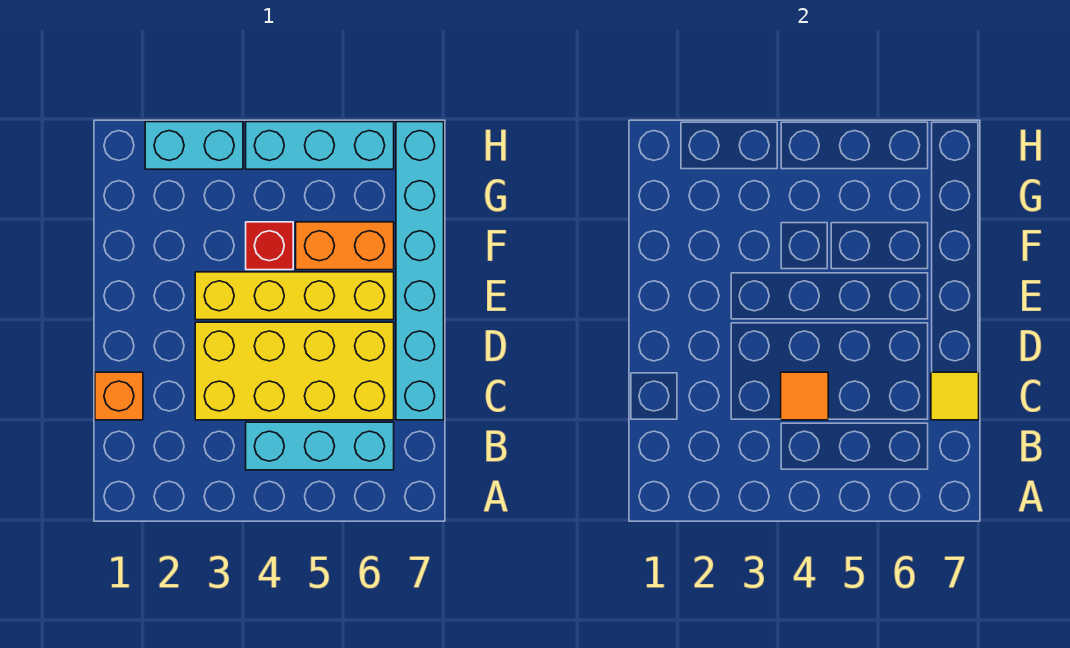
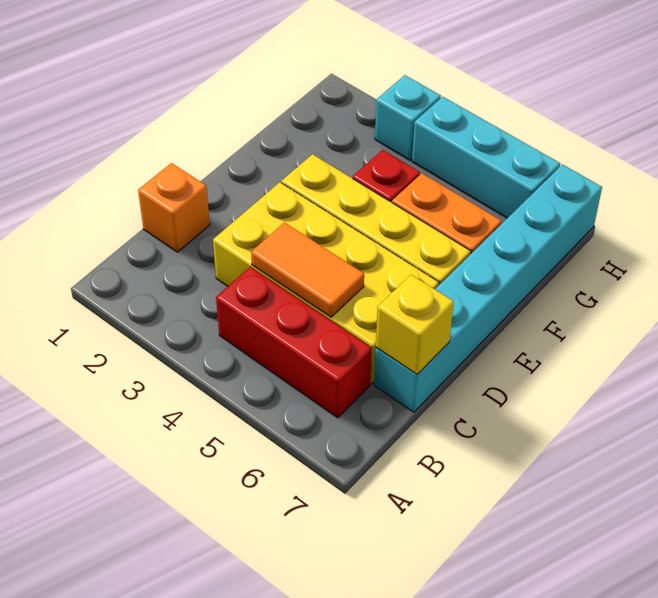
cyan 1x3 brick [246,422,394,470] -> red 1x3 brick [216,267,372,418]
orange 1x1 tile [781,372,828,420] -> orange 1x2 tile [251,223,364,317]
yellow 1x1 tile [931,372,979,420] -> yellow 1x1 brick [376,275,454,374]
cyan 1x2 brick [145,122,243,169] -> cyan 1x1 brick [375,75,441,160]

